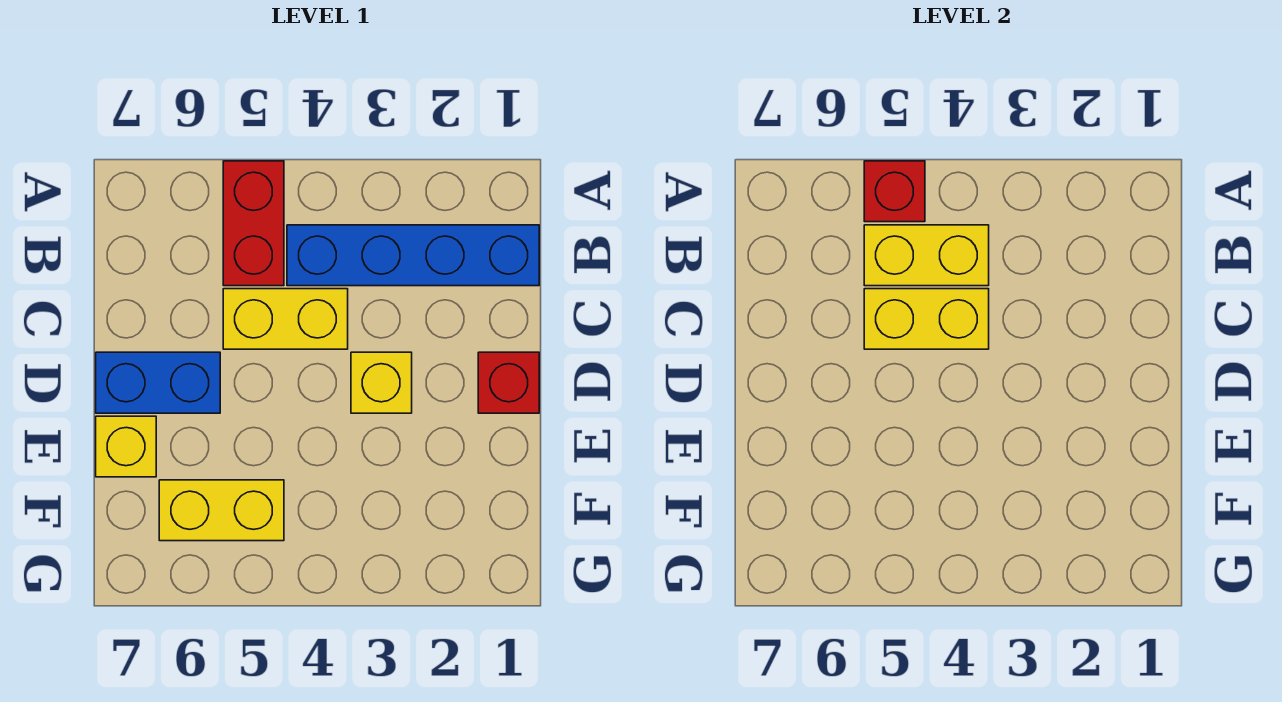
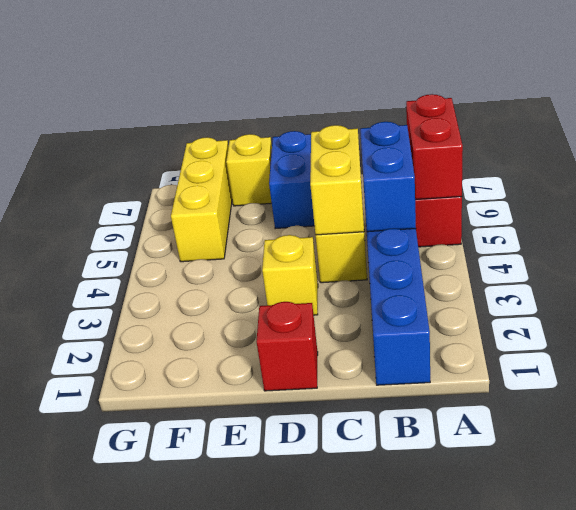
red 1x1 brick [864,161,925,222] -> red 1x2 brick [406,94,463,200]
yellow 1x2 brick [864,225,989,286] -> blue 1x2 brick [360,122,416,232]
yellow 1x2 brick [159,480,284,541] -> yellow 1x3 brick [171,137,232,262]

